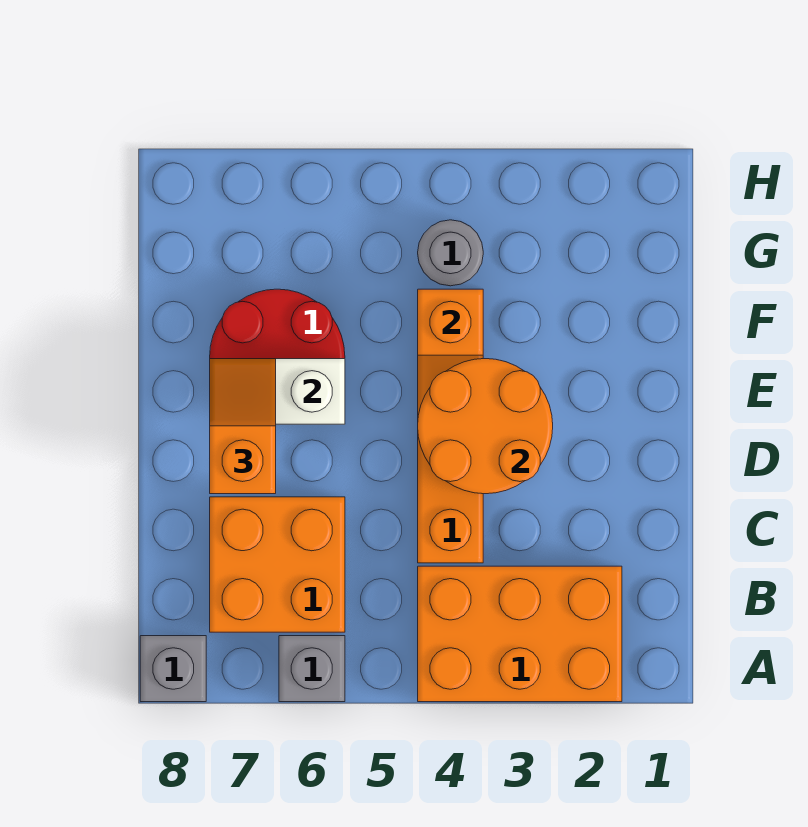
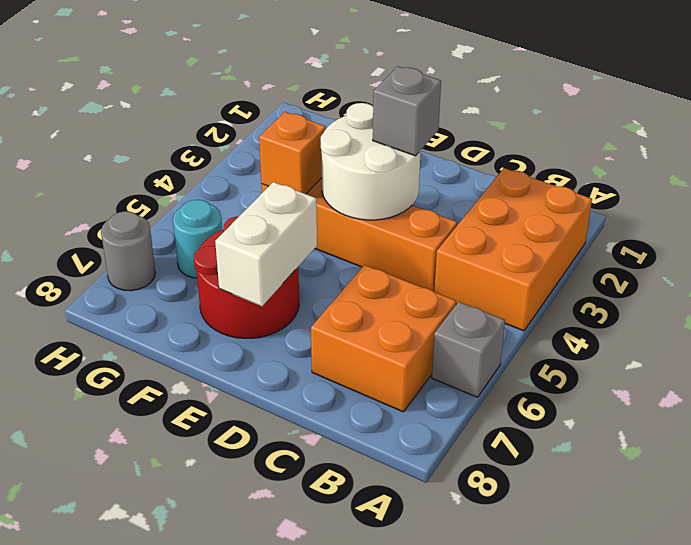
grey 1x1 brick [140,636,206,702] -> grey 1x1 brick moved to [373,66,441,156]
orange 2x2 round brick [418,359,553,494] -> white 2x2 round brick [321,103,421,220]
orange 1x2 slope [210,359,276,494] -> none
grey 1x1 round brick [418,220,483,286] -> grey 1x1 round brick moved to [101,211,156,291]
none -> cyan 1x1 round brick [173,200,222,278]

